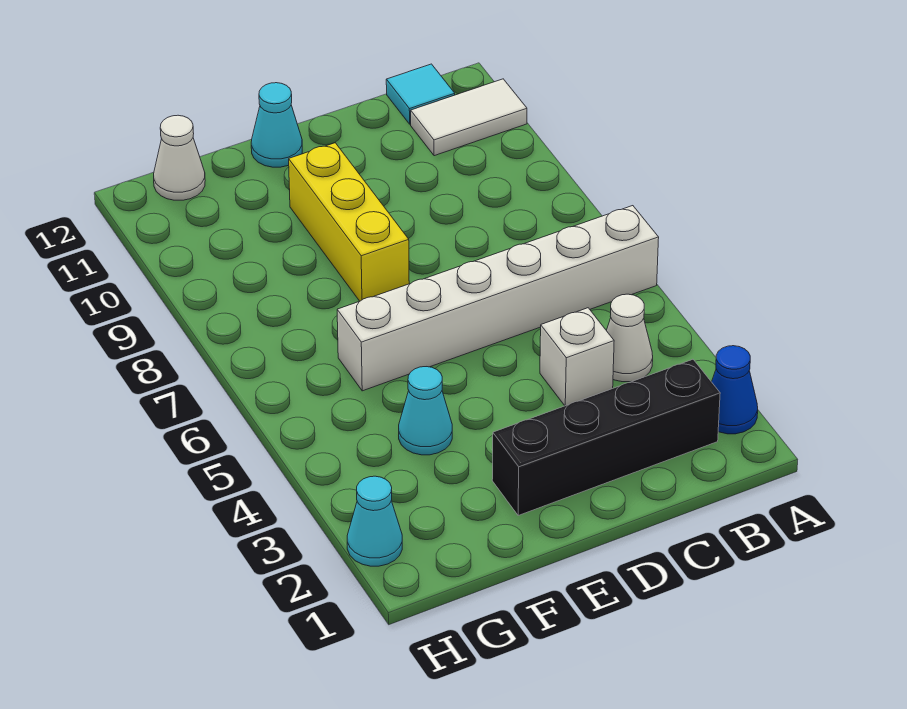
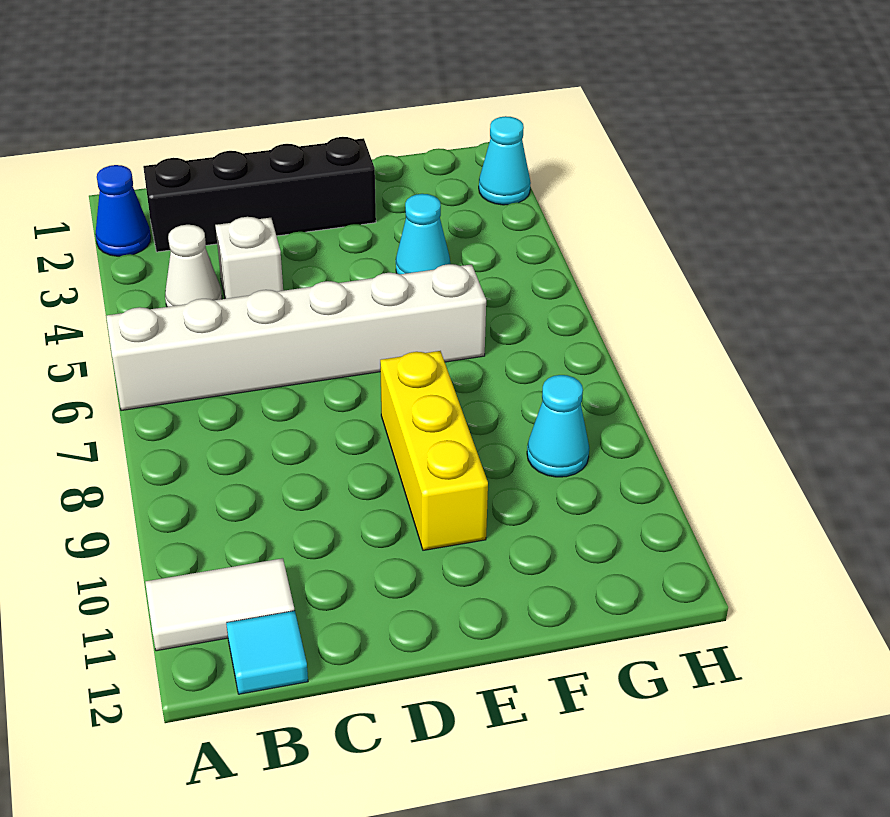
cyan 1x1 cone [251,83,302,167] -> cyan 1x1 cone moved to [527,375,589,477]
white 1x1 cone [154,115,205,200] -> none

